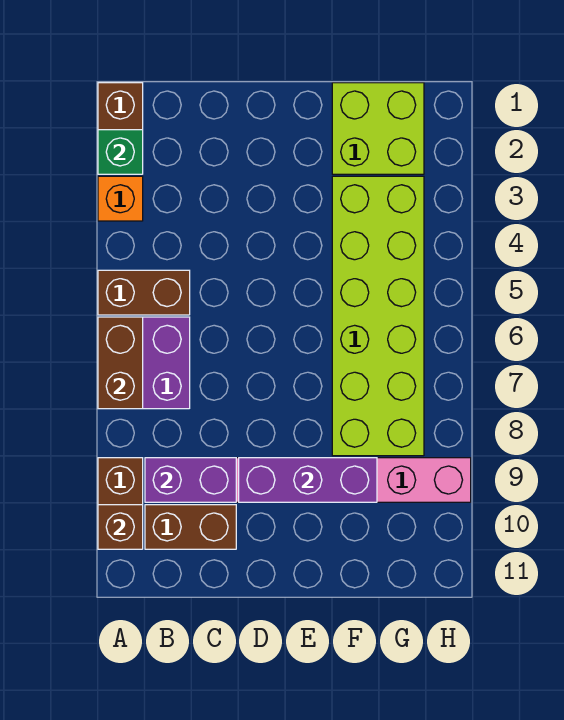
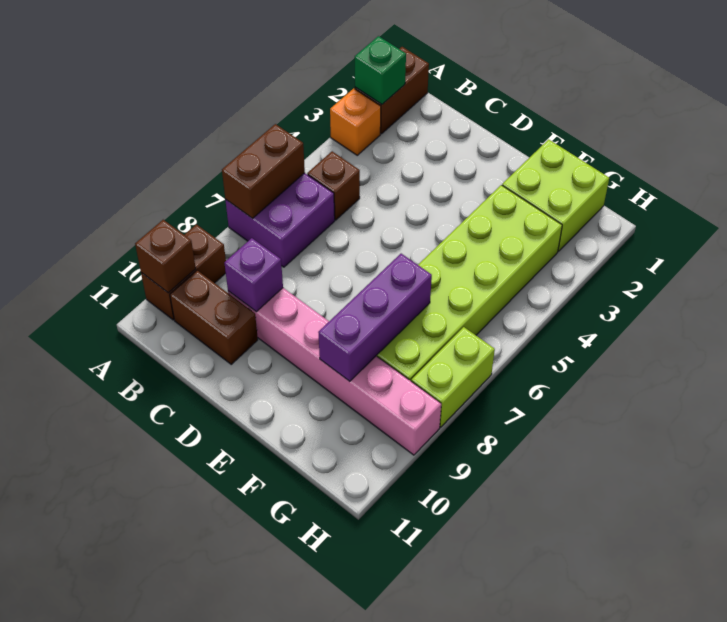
brown 1x2 brick [98,270,190,315] -> brown 1x1 brick [307,151,360,220]
purple 1x2 brick [145,458,236,502] -> purple 1x1 brick [225,238,283,312]
purple 1x3 brick [239,458,377,502] -> purple 1x3 brick turned to [318,254,432,381]
none -> lime 1x2 brick [411,327,495,427]

